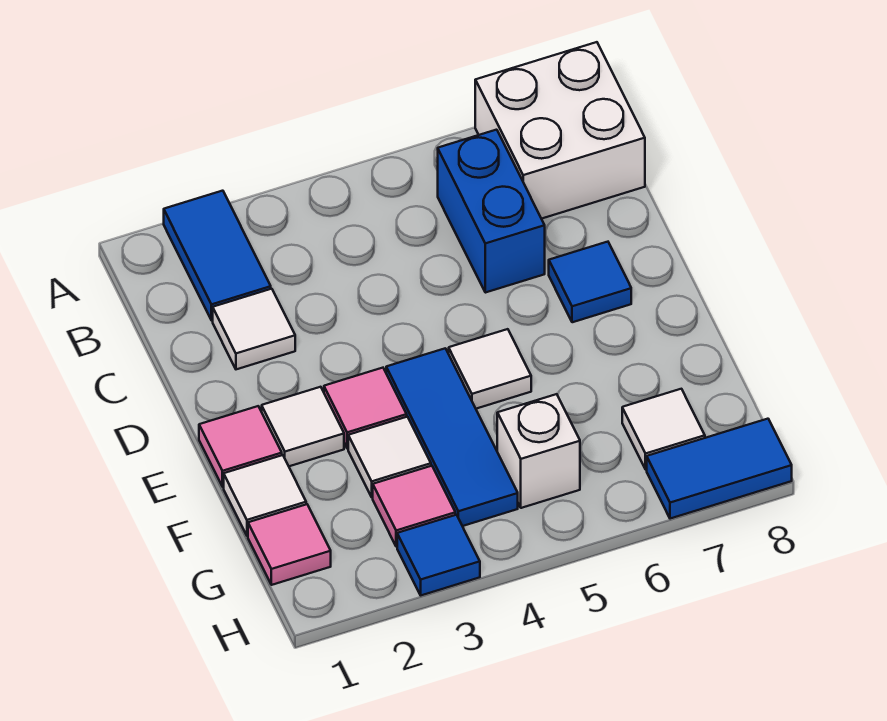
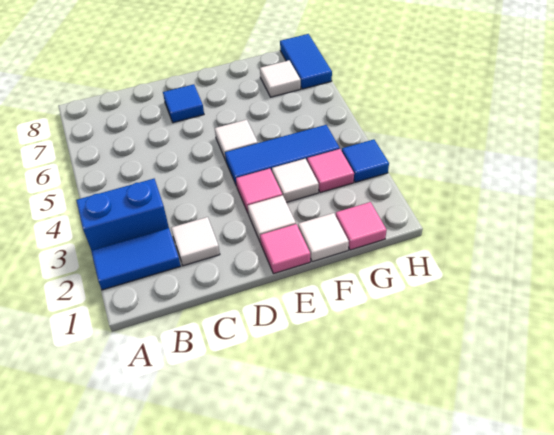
white 2x2 brick [475,42,645,219] -> none
blue 1x2 brick [438,130,545,293] -> blue 1x2 brick moved to [76,179,169,250]
white 1x1 brick [497,394,580,508] -> none

